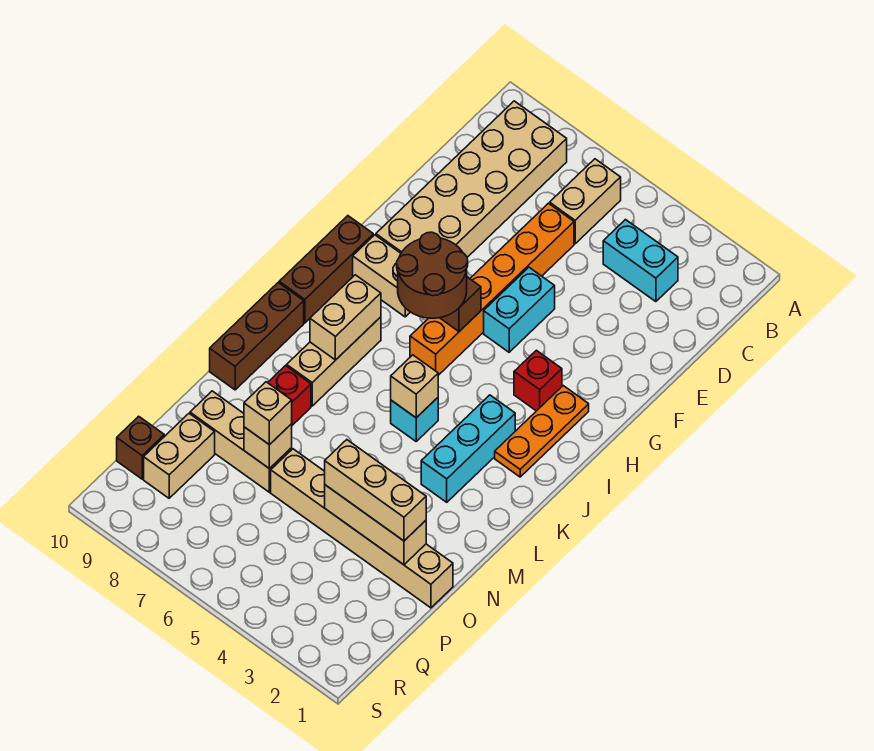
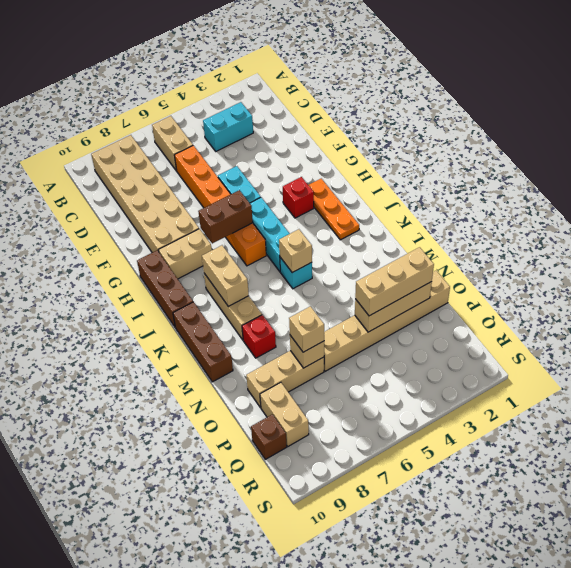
brown 2x2 round brick [397,232,468,318] -> none
cyan 1x3 brick [421,395,515,502] -> cyan 1x3 brick moved to [250,197,290,272]

